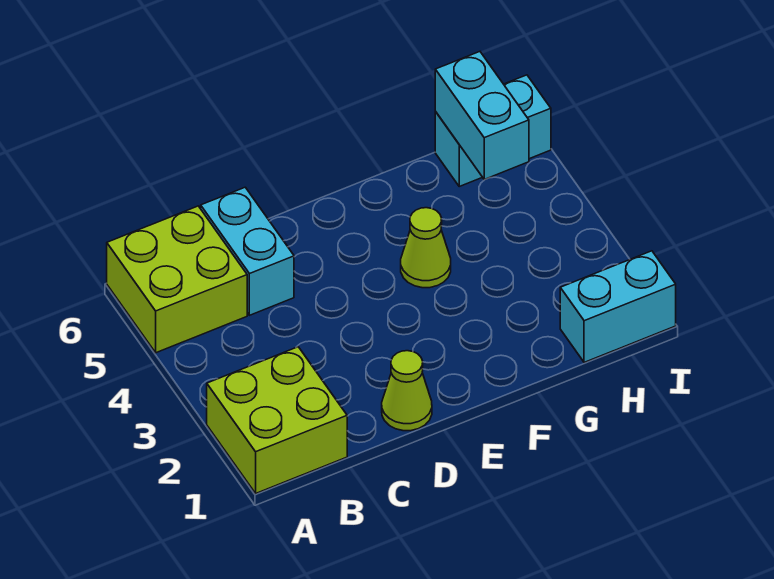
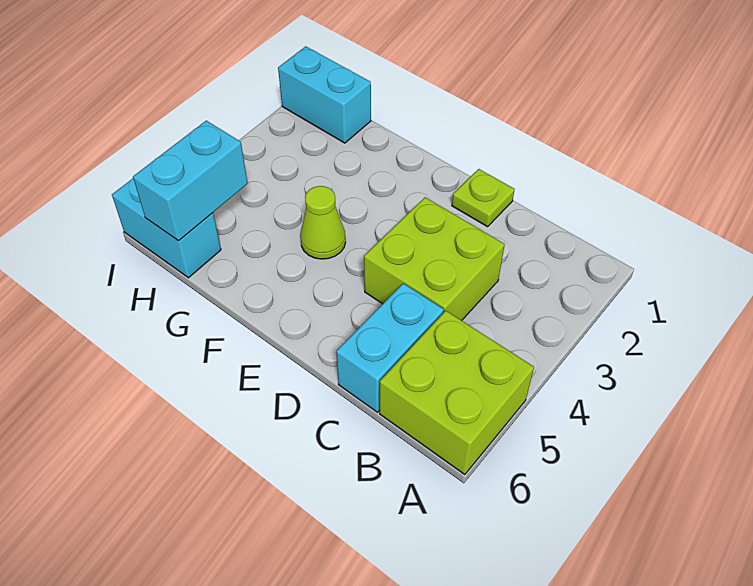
lime 2x2 brick [207,347,347,493] -> lime 2x2 brick moved to [364,197,505,320]
lime 1x1 cone [382,351,432,431] -> lime 1x1 plate [452,169,515,227]

